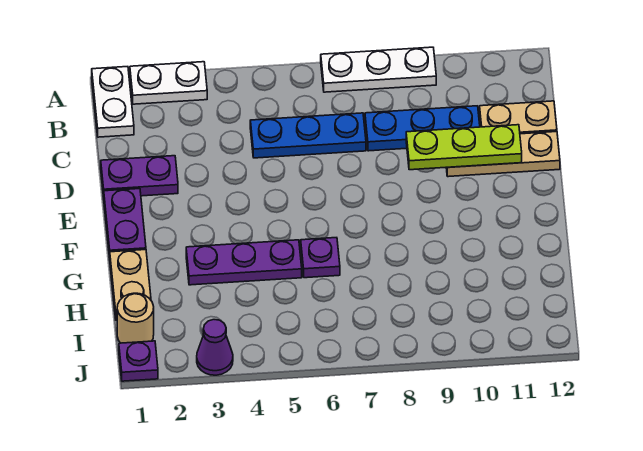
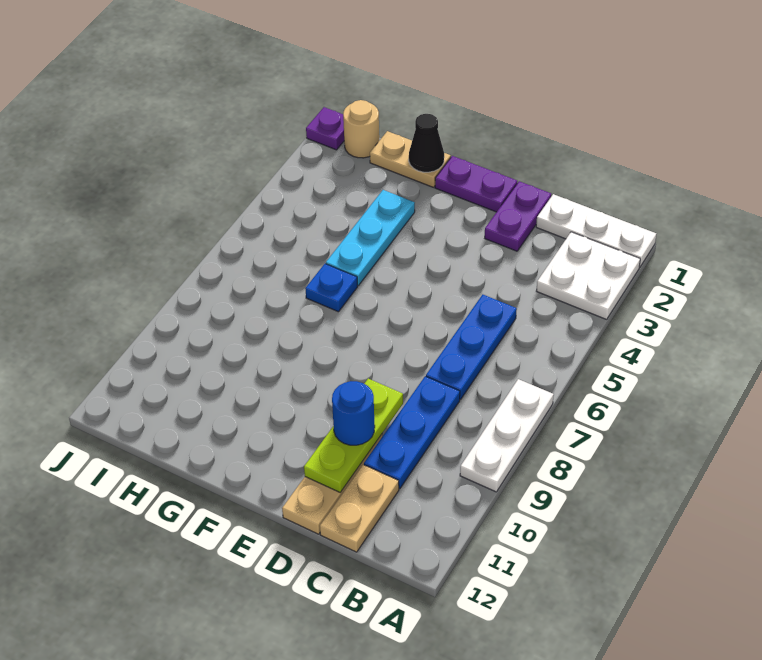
white 1x2 plate [92,67,134,137] -> white 1x3 plate [536,194,656,268]
white 1x2 plate [130,62,207,104] -> white 2x2 plate [537,232,640,319]
none -> blue 1x1 round brick [332,381,375,445]
none -> black 1x1 cone [409,114,444,172]
purple 1x3 plate [186,240,302,285] -> cyan 1x3 plate [326,190,415,285]
purple 1x1 plate [301,238,340,278] -> blue 1x1 plate [305,264,358,312]
purple 1x1 cone [197,320,233,375] -> none

